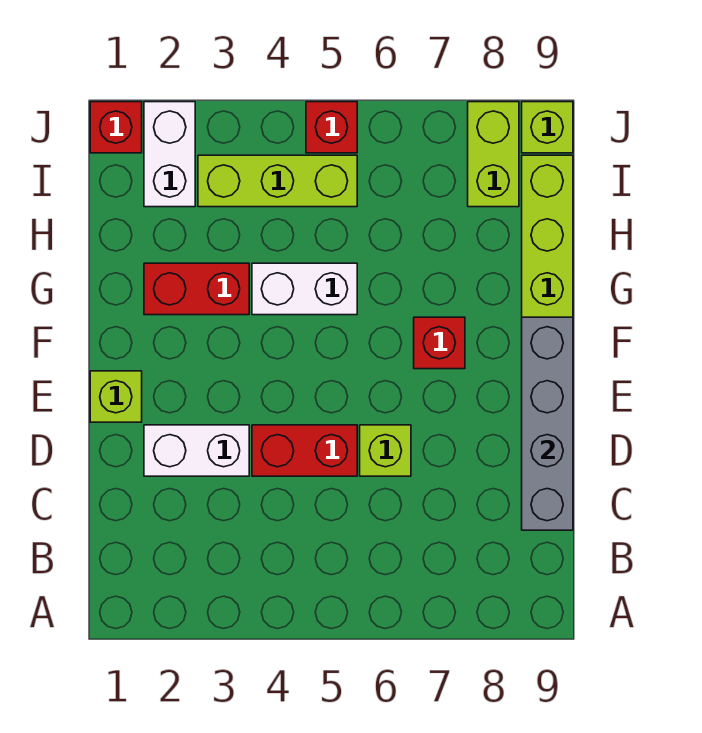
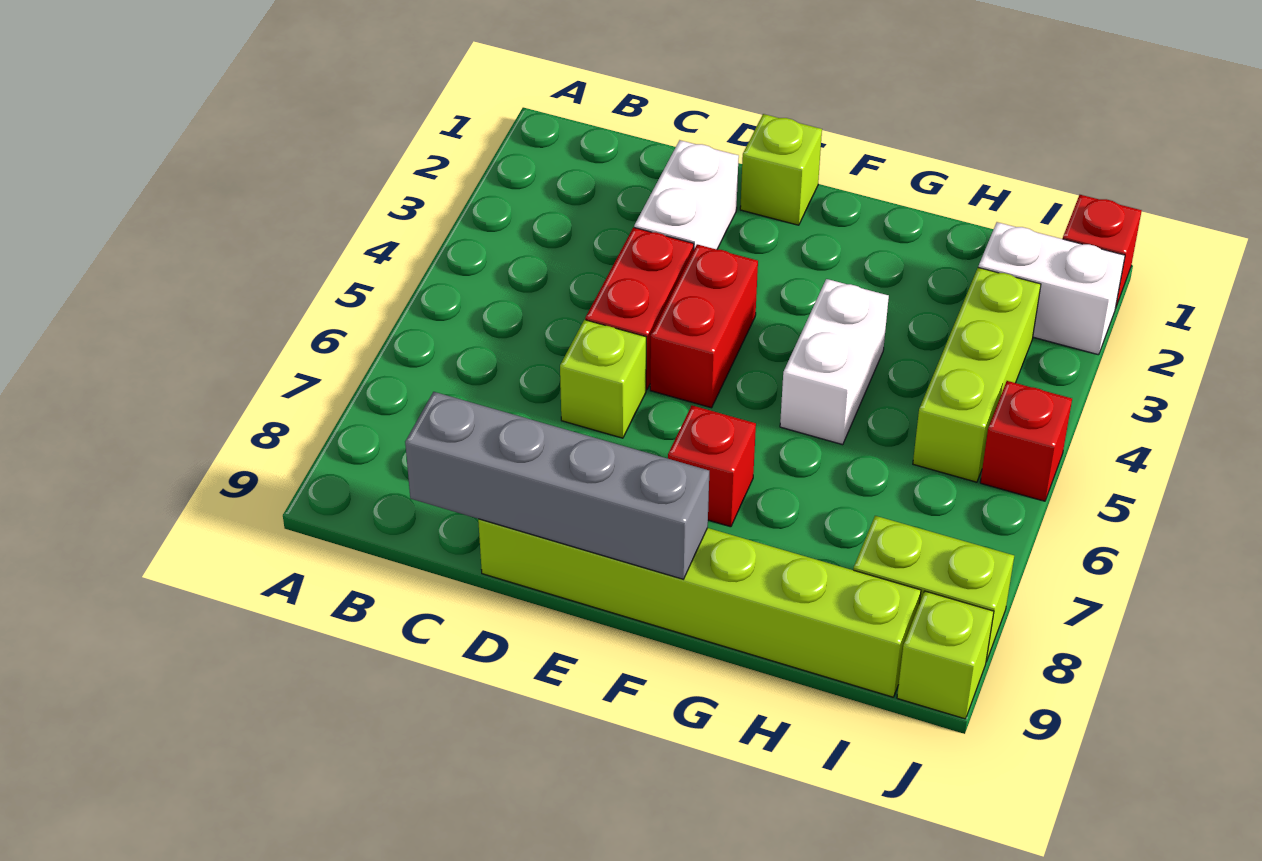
red 1x2 brick [144,263,249,315] -> red 1x2 brick moved to [650,244,758,408]

